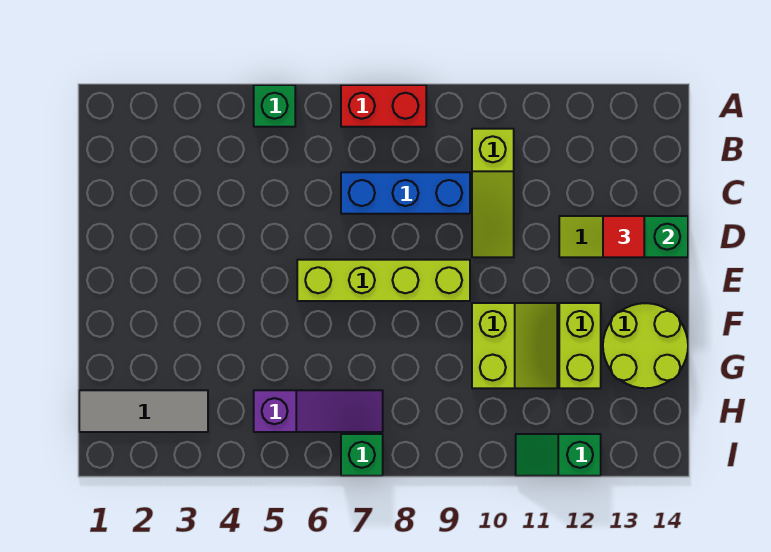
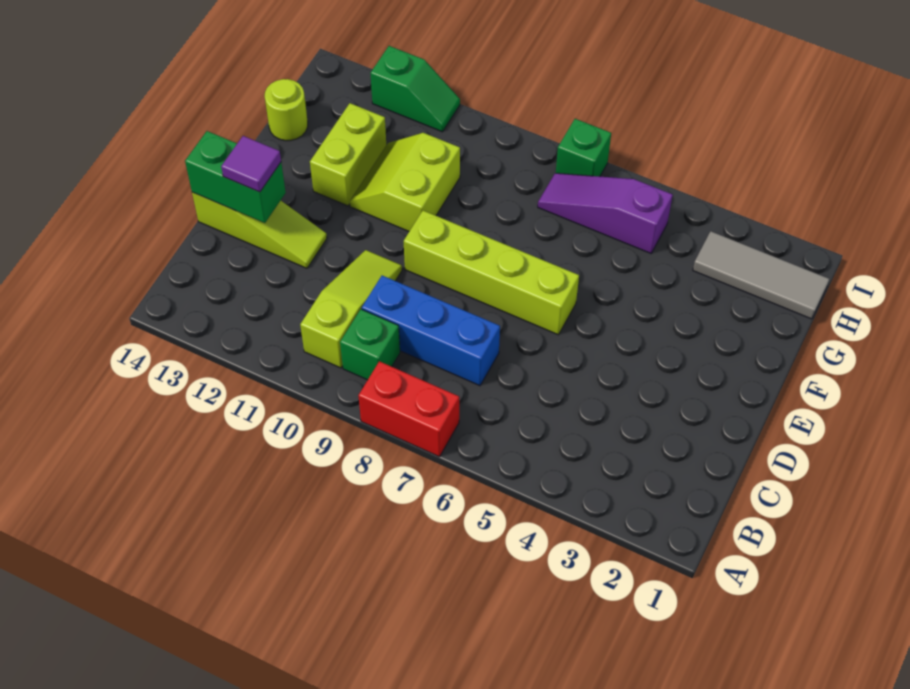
green 1x1 brick [254,85,295,127] -> green 1x1 brick moved to [340,309,400,380]
red 1x1 tile [603,216,644,257] -> purple 1x1 tile [221,136,281,192]
lime 2x2 round brick [603,303,688,388] -> lime 1x1 round brick [265,79,308,141]

